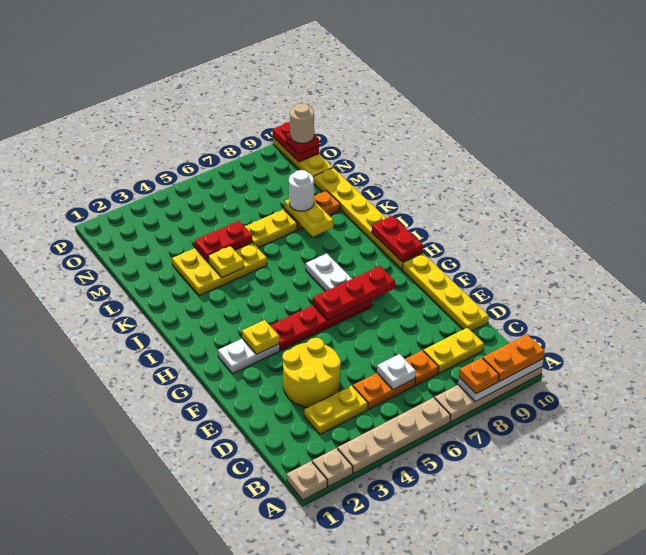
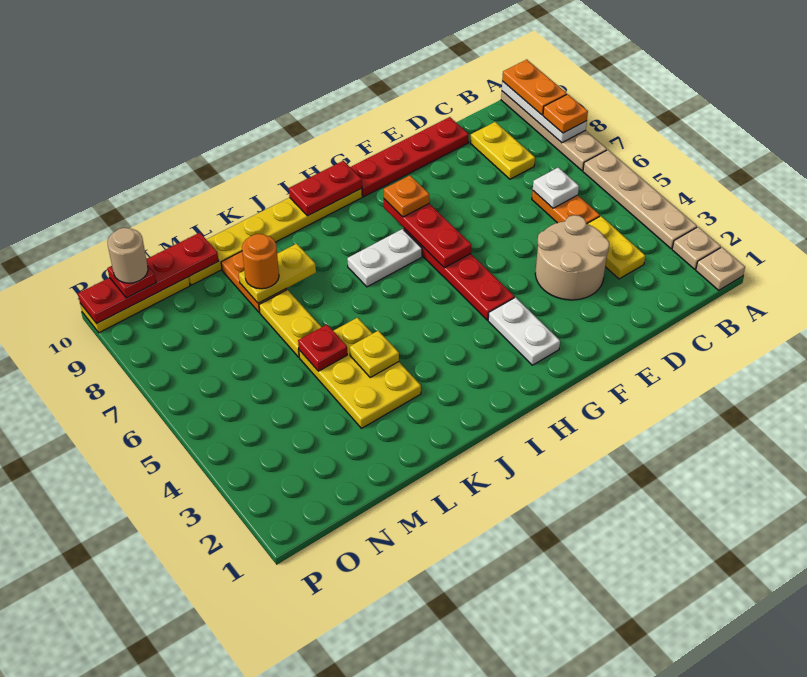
orange 1x1 plate [405,350,439,385] -> orange 1x1 plate moved to [384,175,430,217]
yellow 2x2 round brick [282,338,341,407] -> tan 2x2 round brick [535,215,609,300]
yellow 1x4 plate [402,253,489,331] -> red 1x4 plate [350,117,469,197]
yellow 1x1 plate [242,320,279,354] -> none
red 1x2 plate [195,221,253,262] -> red 1x1 plate [298,325,347,371]
white 1x1 round brick [289,170,314,211] -> orange 1x1 round brick [242,234,279,289]
red 1x2 plate [273,122,319,162] -> red 1x4 plate [78,233,219,324]

